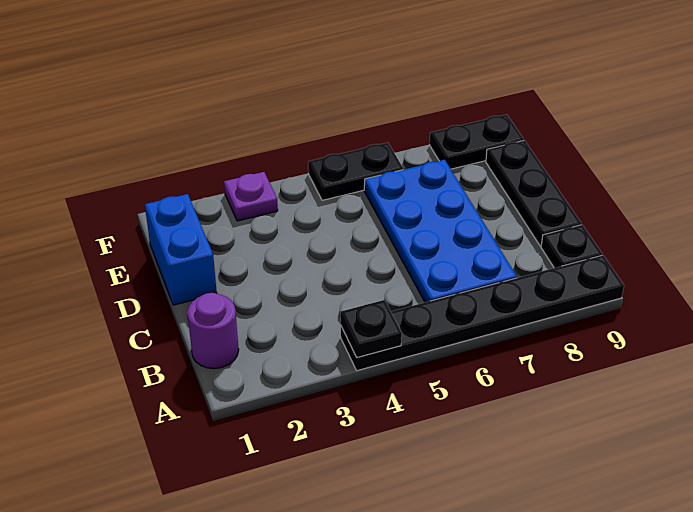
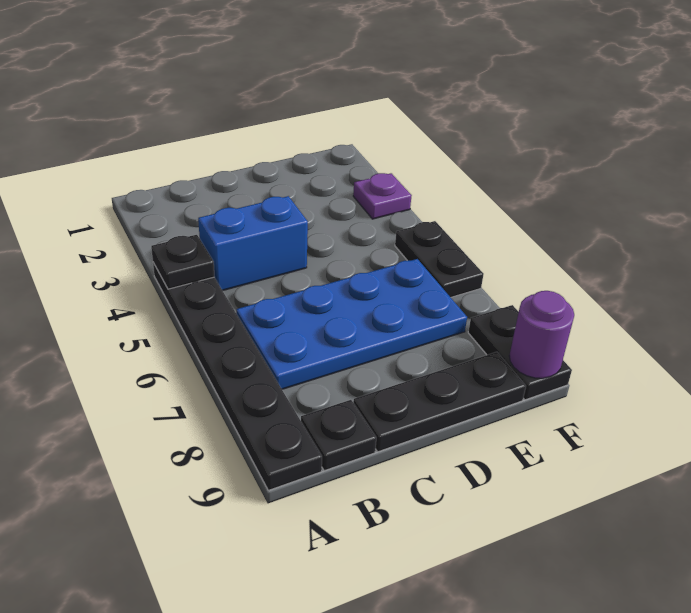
purple 1x1 round brick [187,293,239,369] -> purple 1x1 round brick moved to [509,291,574,378]
blue 1x2 brick [145,194,217,305] -> blue 1x2 brick moved to [198,196,308,291]

